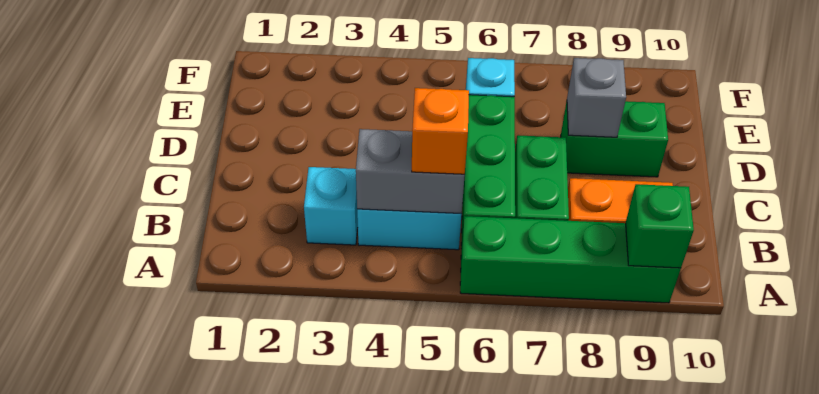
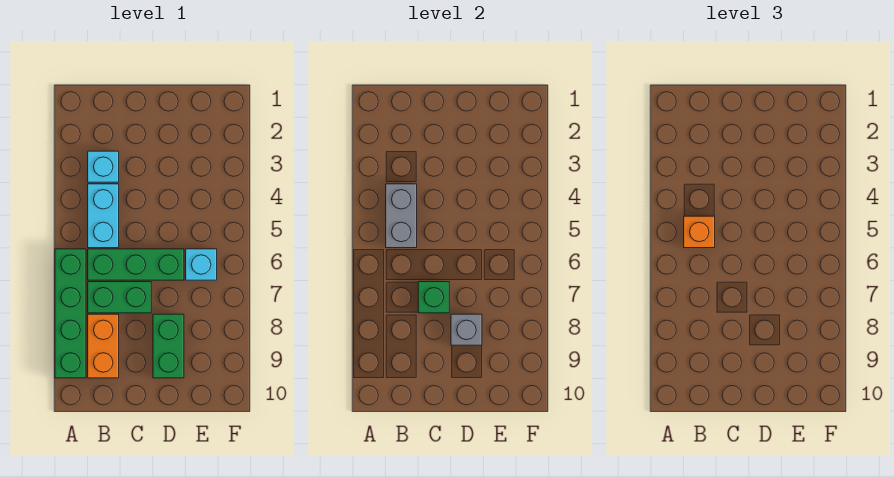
green 1x1 brick [626,184,694,268] -> green 1x1 brick moved to [418,282,449,313]

